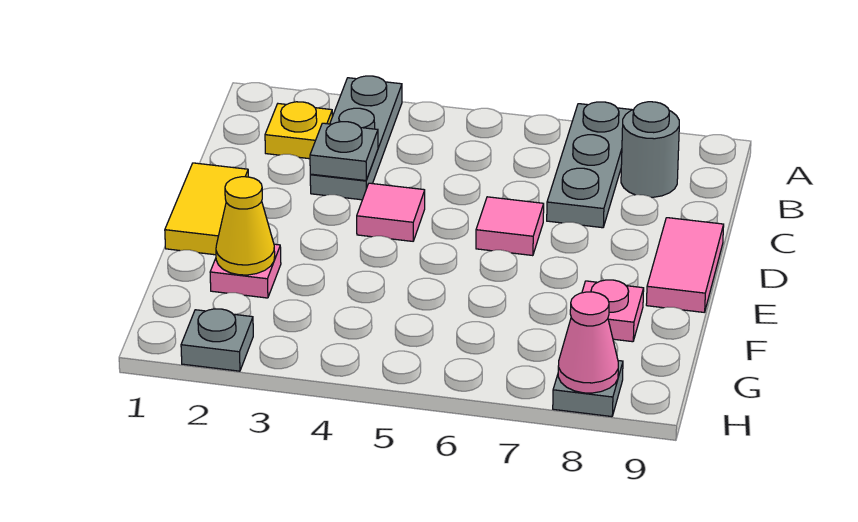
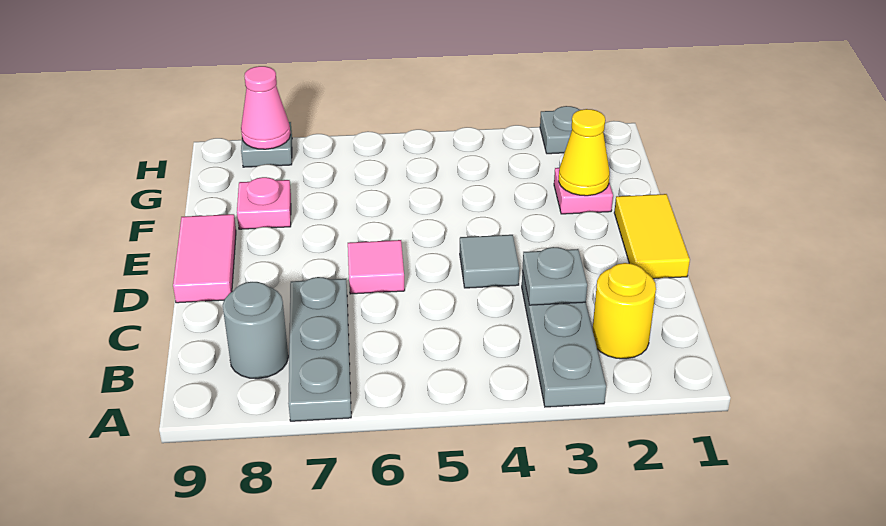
yellow 1x1 plate [265,102,332,159] -> yellow 1x1 round brick [592,263,656,359]
pink 1x1 tile [357,183,425,241] -> grey 1x1 tile [460,235,519,288]

